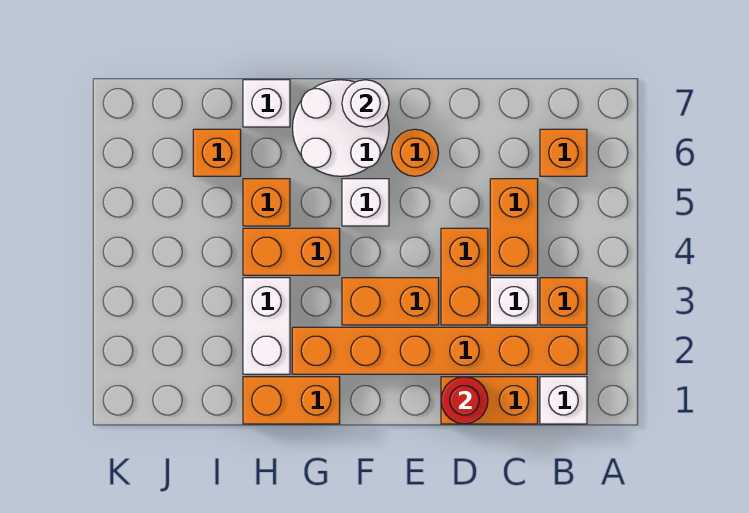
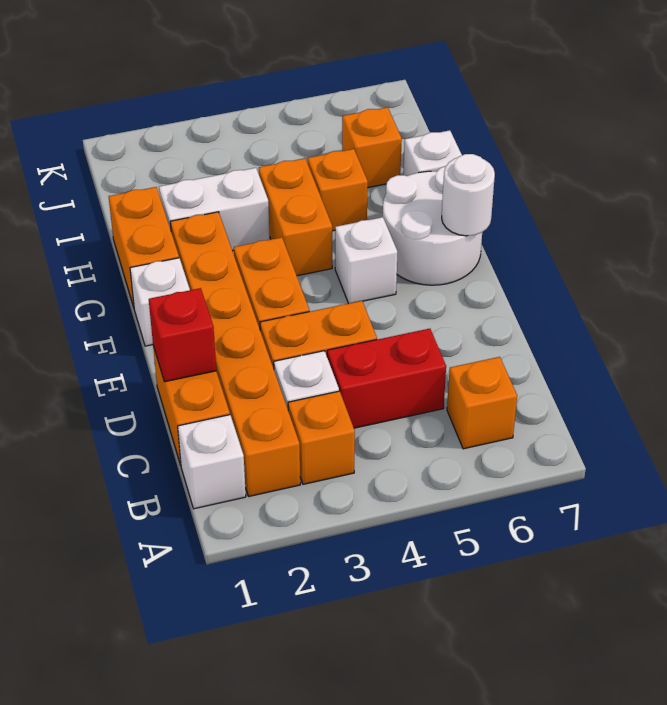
orange 1x2 brick [490,179,538,275] -> red 1x2 brick [327,329,446,428]
red 1x1 round brick [441,377,488,424] -> red 1x1 brick [149,288,216,382]
orange 1x1 round brick [392,129,439,176] -> none
none -> white 1x1 brick [130,258,190,346]

